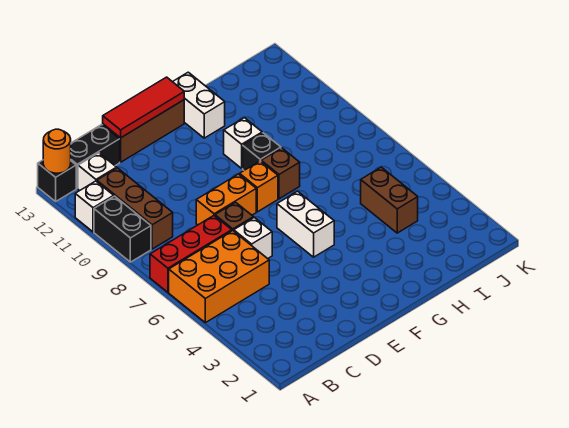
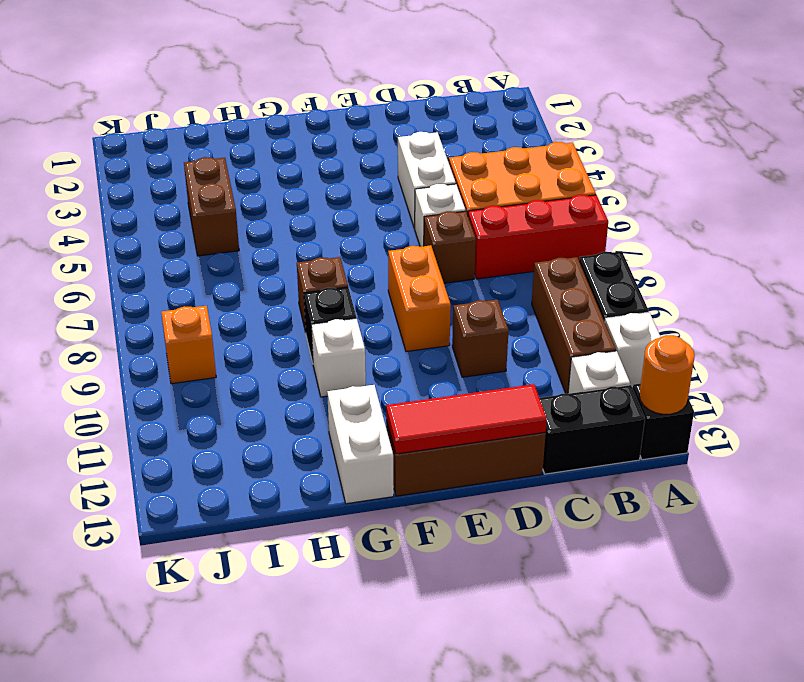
orange 1x2 brick [196,174,256,225] -> orange 1x2 brick turned to [388,245,451,352]
none -> brown 1x1 brick [452,300,509,377]
white 1x2 brick [277,191,334,257] -> white 1x2 brick moved to [398,132,456,228]
orange 1x1 brick [240,161,278,212] -> orange 1x1 brick moved to [161,306,216,384]

